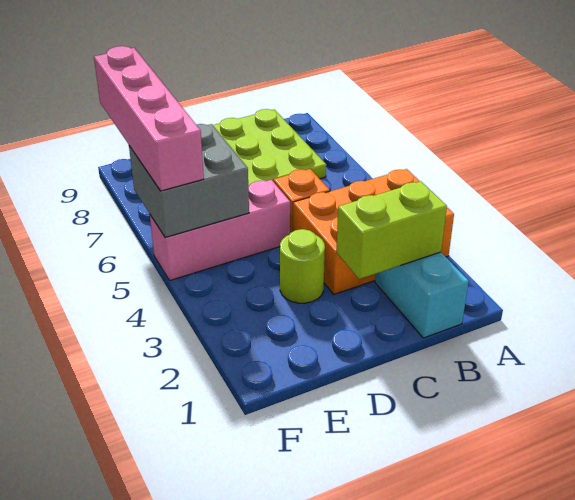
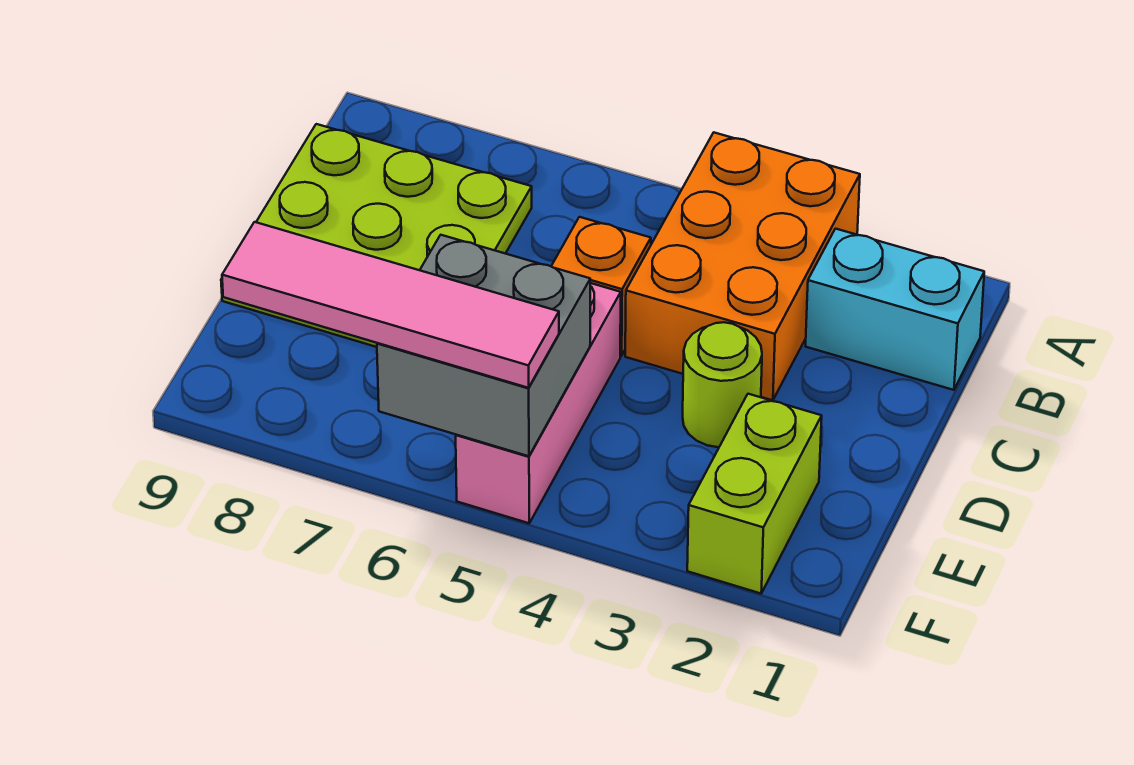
lime 1x2 brick [336,182,447,279] -> lime 1x2 brick moved to [687,394,822,593]
pink 1x4 brick [94,46,204,191] -> pink 1x4 tile [222,222,559,388]

